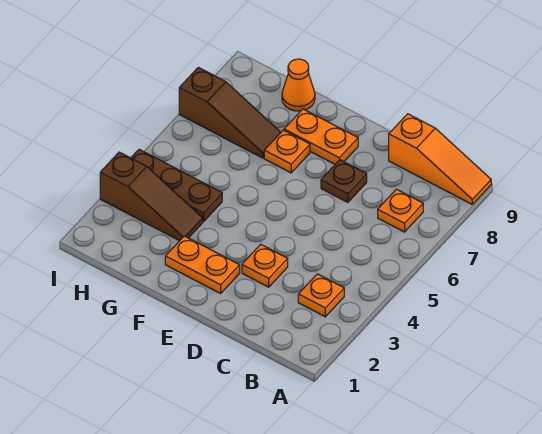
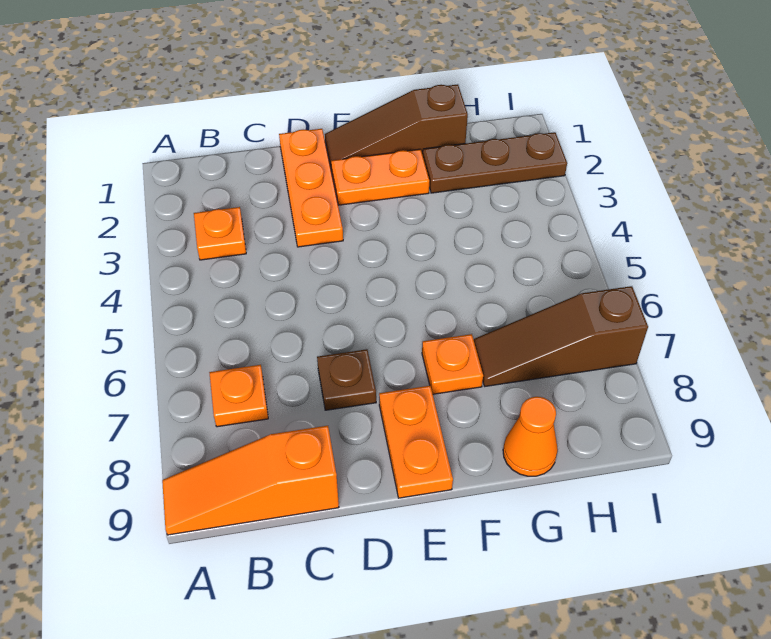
orange 1x1 plate [242,244,288,287] -> orange 1x3 plate [279,129,343,247]
orange 1x2 plate [284,109,358,164] -> orange 1x2 plate turned to [379,386,453,498]
brown 1x3 slope [100,152,203,241] -> brown 1x3 slope moved to [325,84,468,171]
brown 1x3 plate [131,149,222,222] -> brown 1x3 plate moved to [423,132,567,193]

